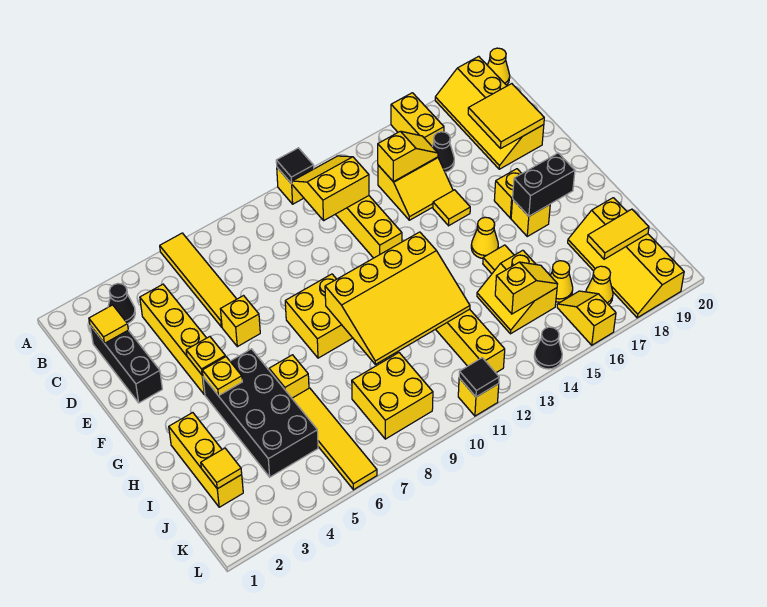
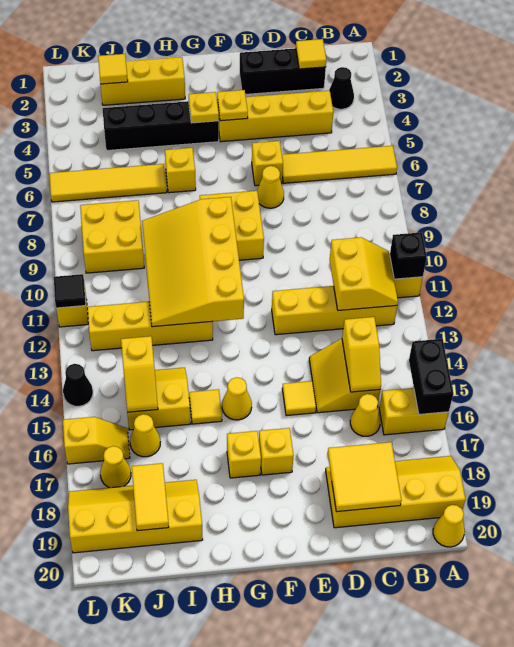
black 1x1 tile [276,148,314,184] -> black 1x1 brick [390,232,427,279]
black 1x1 cone [432,132,454,172] -> yellow 1x1 cone [350,394,381,436]
none -> yellow 1x1 cone [257,166,284,208]
black 2x4 brick [203,349,318,477] -> black 1x4 brick [102,101,219,151]
black 1x2 brick [513,153,575,216] -> black 1x2 brick moved to [409,339,453,415]

